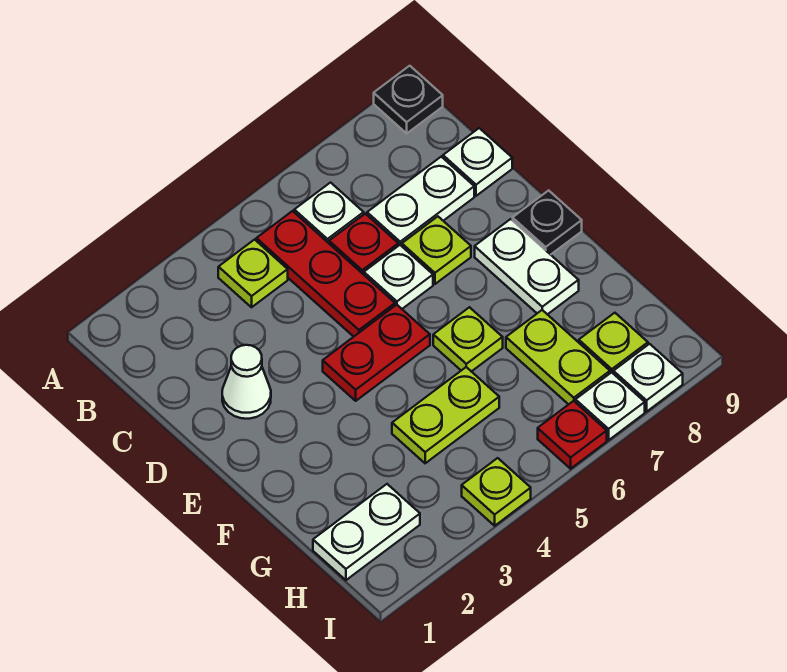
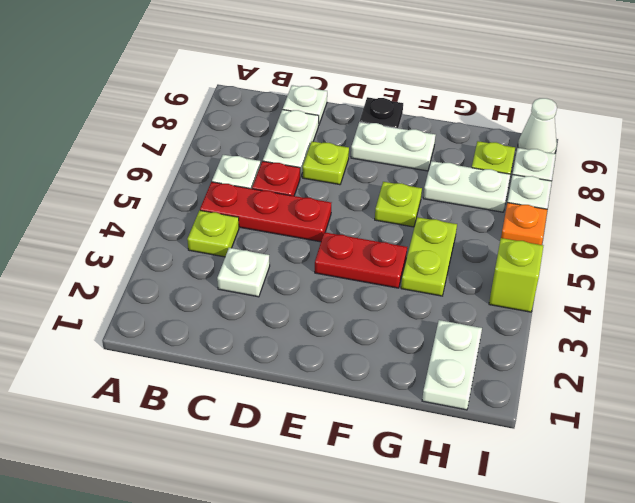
black 1x1 plate [374,66,443,133] -> none
white 1x1 cone [222,345,271,419] -> white 1x1 cone moved to [518,98,557,154]
white 1x1 plate [364,245,433,309] -> white 1x1 plate moved to [217,248,270,297]
red 1x2 plate [323,305,430,401] -> red 1x2 plate turned to [315,232,407,288]
lime 1x2 plate [506,310,610,404] -> white 1x2 plate [423,161,510,212]
lime 1x1 plate [462,458,531,526] -> lime 1x1 brick [489,238,543,312]
red 1x1 plate [538,401,607,469] -> orange 1x1 plate [501,203,547,245]

